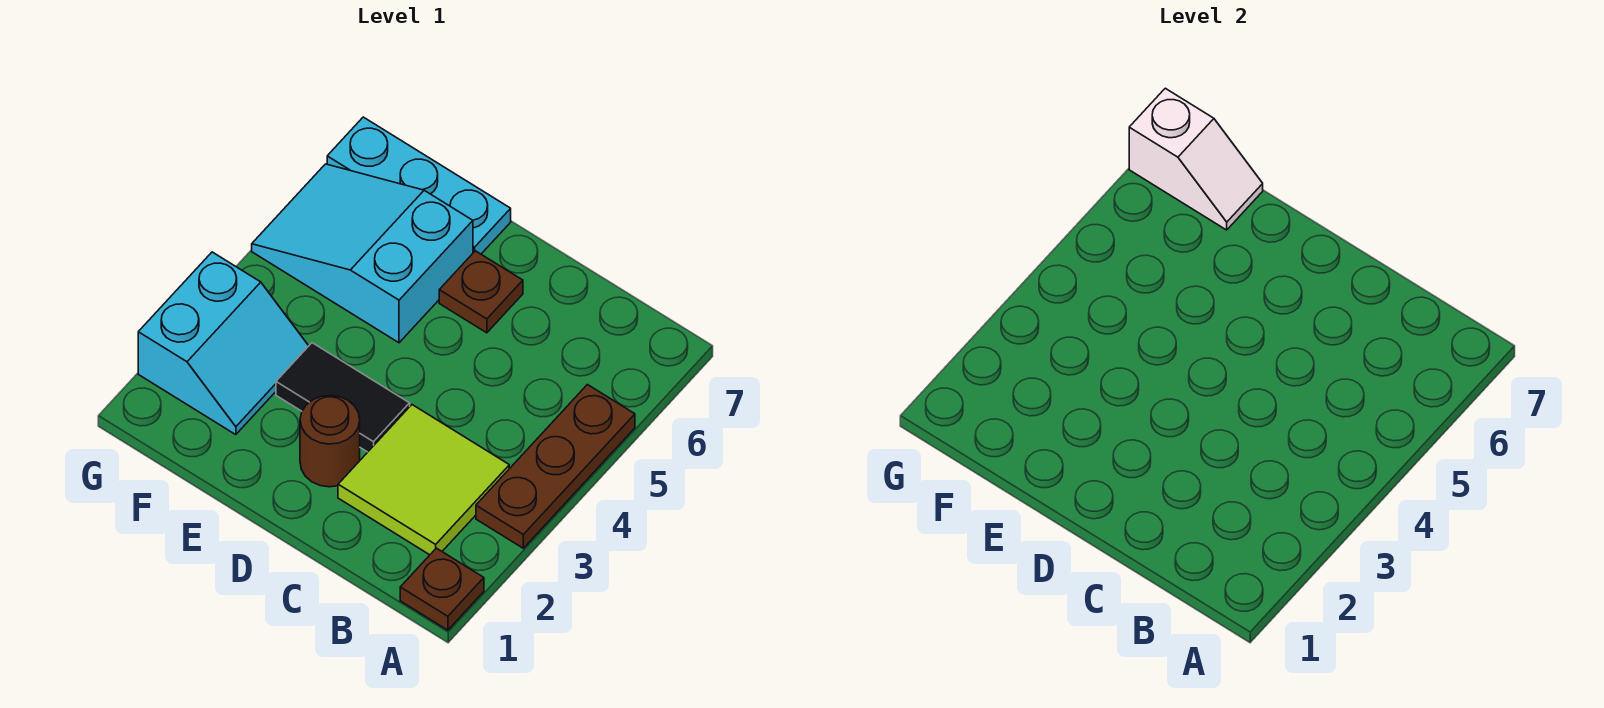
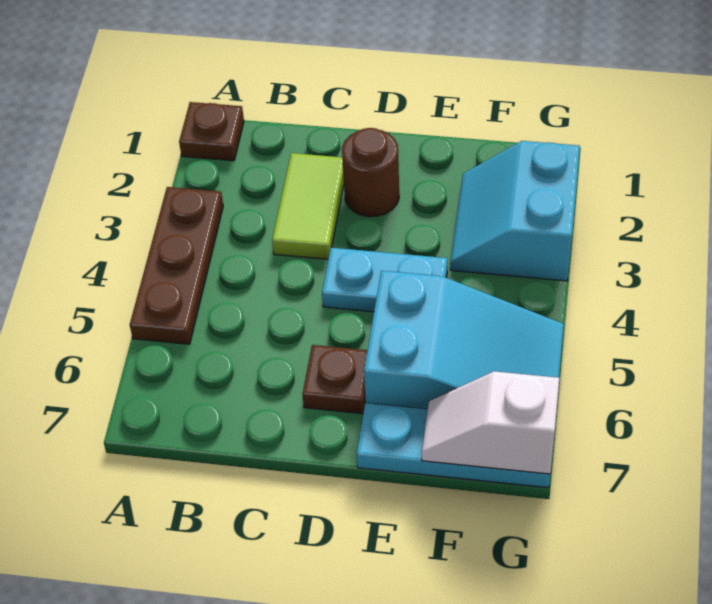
lime 2x2 tile [338,405,509,555] -> lime 1x2 tile [272,153,344,259]
black 1x2 tile [276,343,410,452] -> none
none -> cyan 1x2 plate [322,248,447,312]

